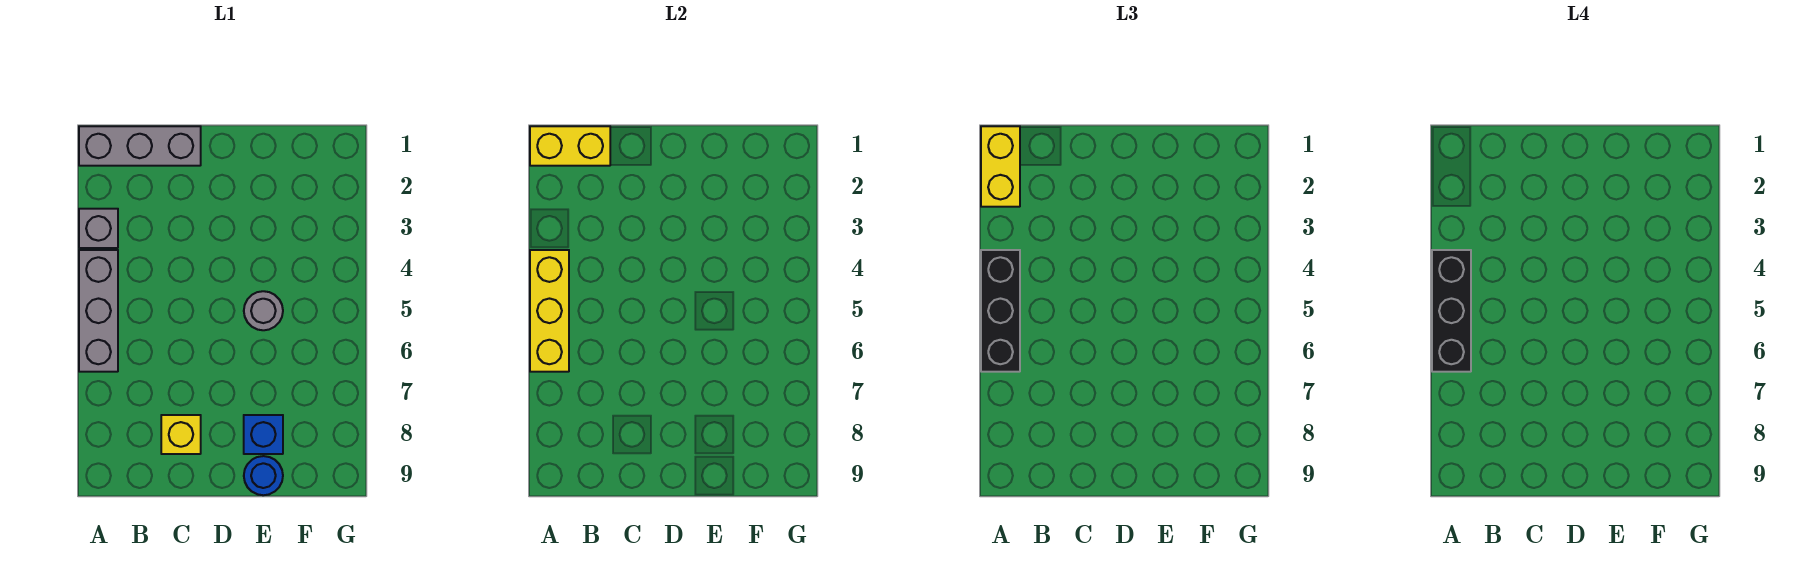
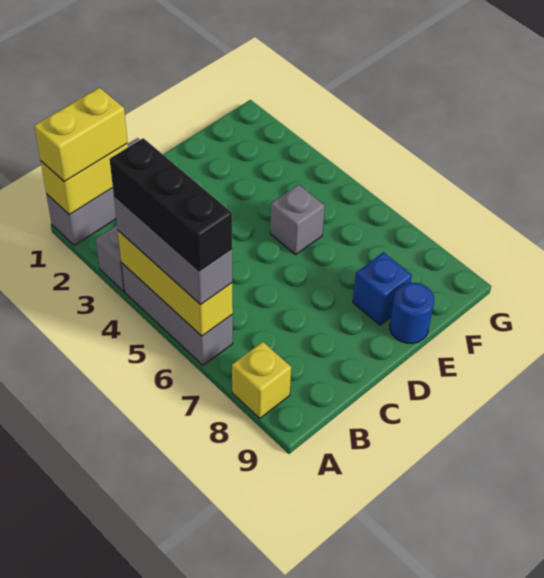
yellow 1x2 brick [981,126,1020,207] -> yellow 1x2 brick turned to [34,88,128,182]
black 1x3 brick [981,250,1020,372] -> grey 1x3 brick [114,196,232,305]
yellow 1x1 brick [161,415,201,454] -> yellow 1x1 brick moved to [232,342,291,418]
grey 1x1 round brick [244,291,283,330] -> grey 1x1 brick [270,185,325,255]

